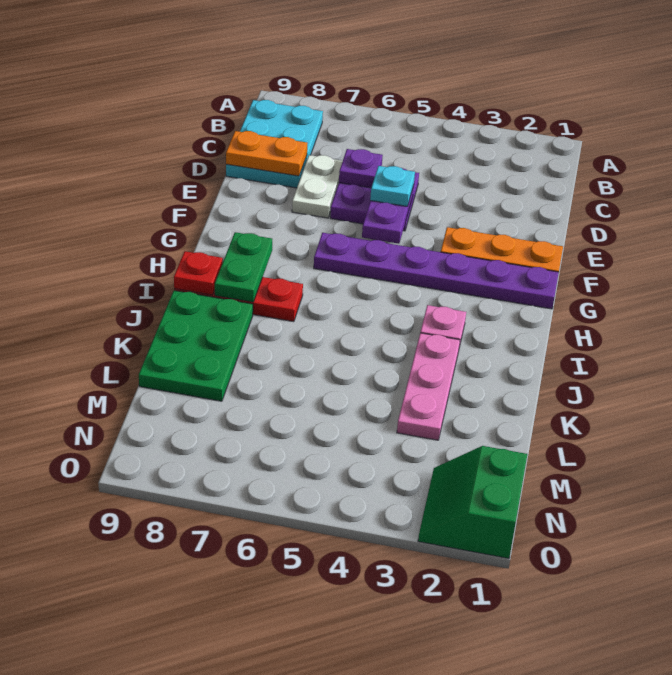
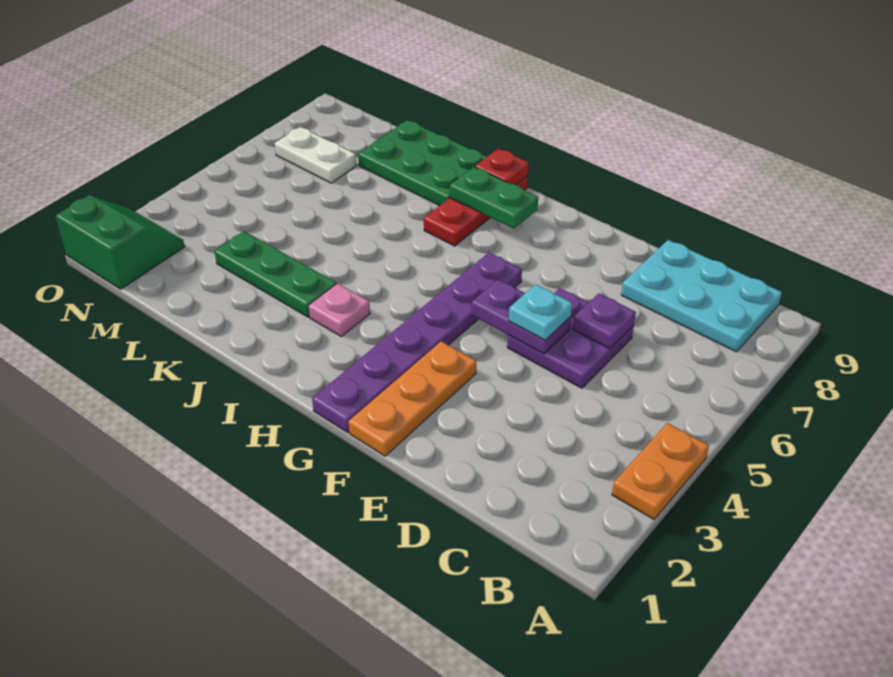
white 1x2 plate [292,155,343,218] -> white 1x2 plate moved to [275,127,356,183]
orange 1x2 plate [226,131,307,176] -> orange 1x2 plate moved to [612,423,709,519]
pink 1x3 plate [397,333,460,440] -> green 1x3 plate [214,231,336,317]

